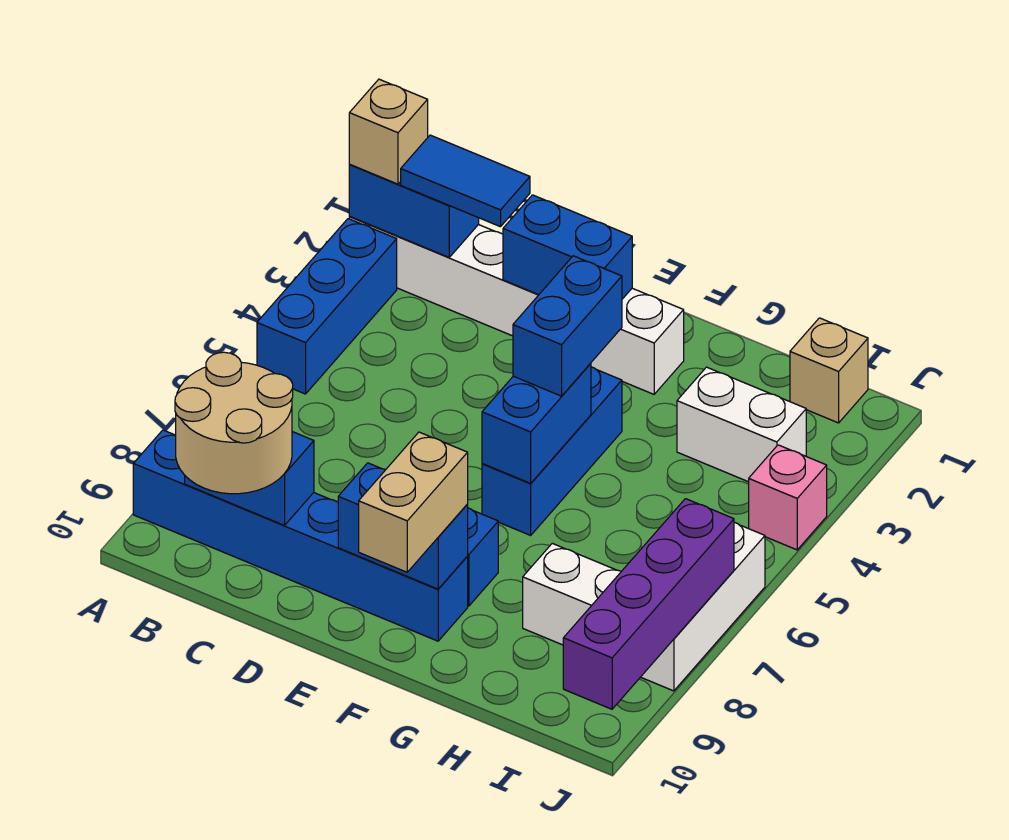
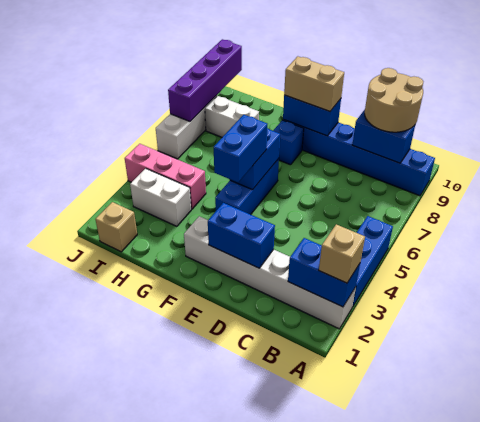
blue 1x2 tile [401,135,530,227] -> none
tan 1x2 brick [359,432,468,572] -> tan 1x2 brick turned to [284,56,344,111]
pink 1x1 brick [749,445,827,550] -> pink 1x3 brick [125,144,206,209]

